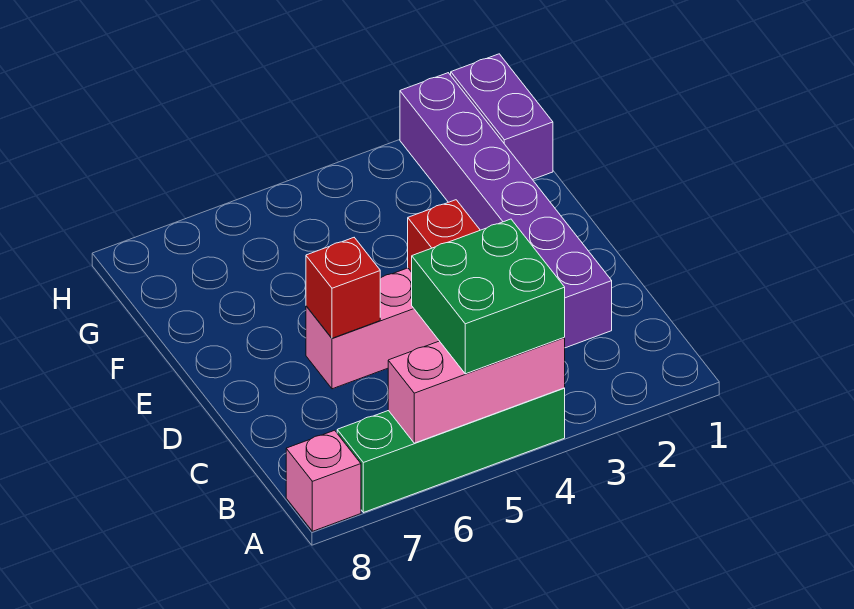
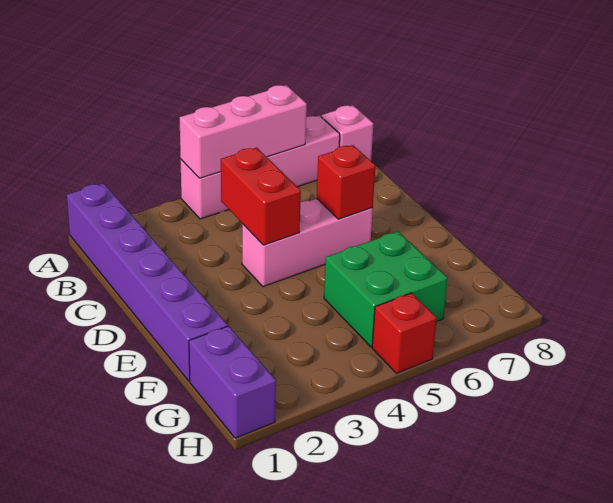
green 1x4 brick [337,388,565,513] -> pink 1x4 brick [181,116,340,219]
green 2x2 brick [412,219,565,374] -> green 2x2 brick moved to [324,231,448,347]
purple 1x6 brick [400,73,612,348] -> purple 1x6 brick moved to [67,183,228,381]
none -> red 1x1 brick [372,293,437,373]

